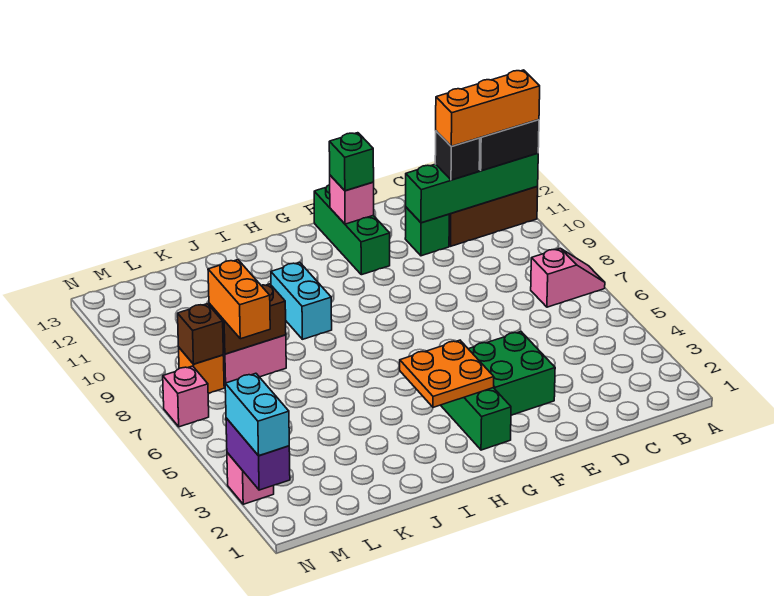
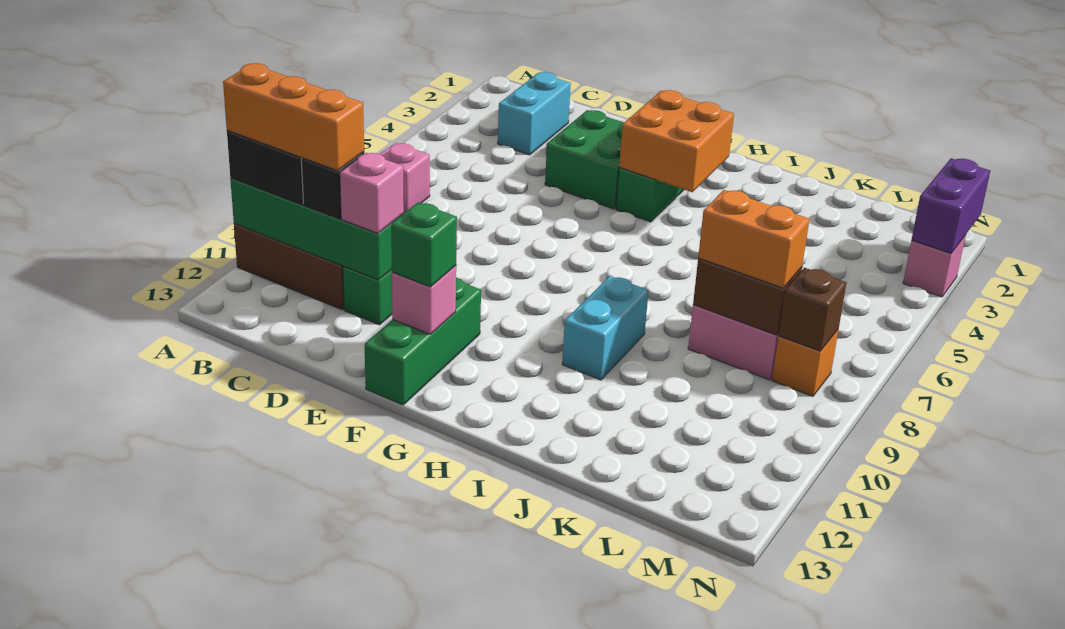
orange 2x2 plate [400,340,494,407] -> orange 2x2 brick [619,90,734,192]
orange 1x2 brick [208,260,270,339] -> orange 1x2 brick turned to [698,190,809,288]
cyan 1x2 brick [225,373,289,456] -> cyan 1x2 brick moved to [498,72,571,155]
pink 1x1 brick [163,366,209,427] -> pink 1x1 brick moved to [340,153,404,233]

